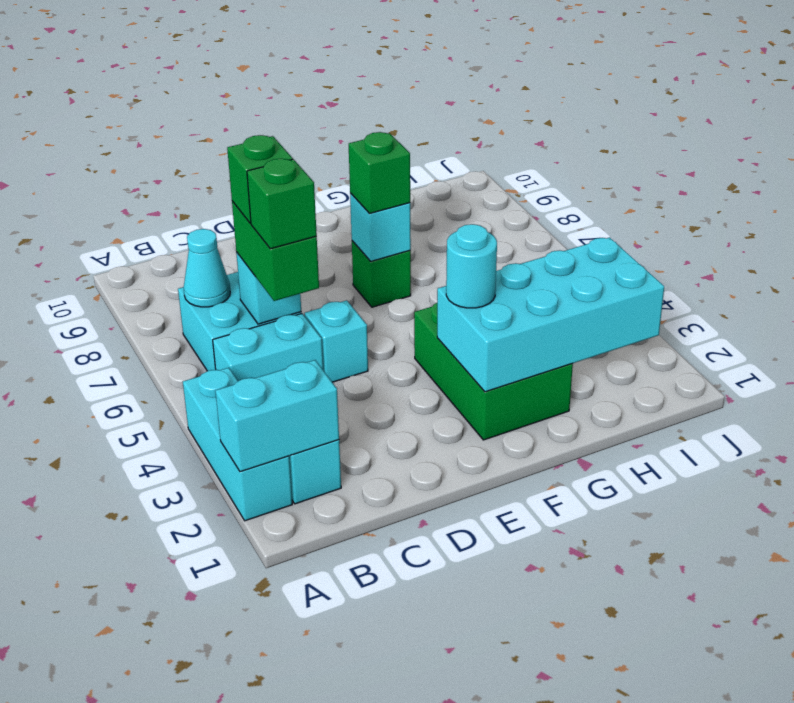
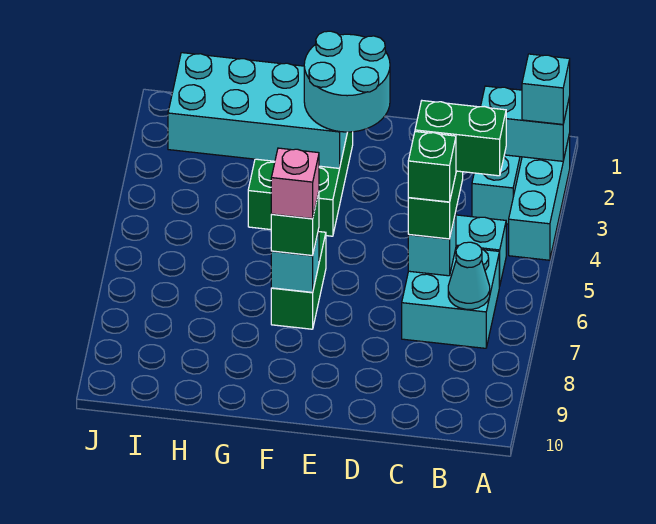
green 1x1 brick [247,159,317,249] -> green 1x2 brick [415,101,506,176]
cyan 1x1 brick [305,300,368,382] -> cyan 1x1 brick moved to [522,54,570,124]
cyan 1x1 round brick [446,224,497,308] -> cyan 2x2 round brick [304,31,390,132]
green 1x1 brick [352,241,411,307] -> green 1x2 brick [271,232,326,329]
none -> pink 1x1 brick [271,148,319,219]

